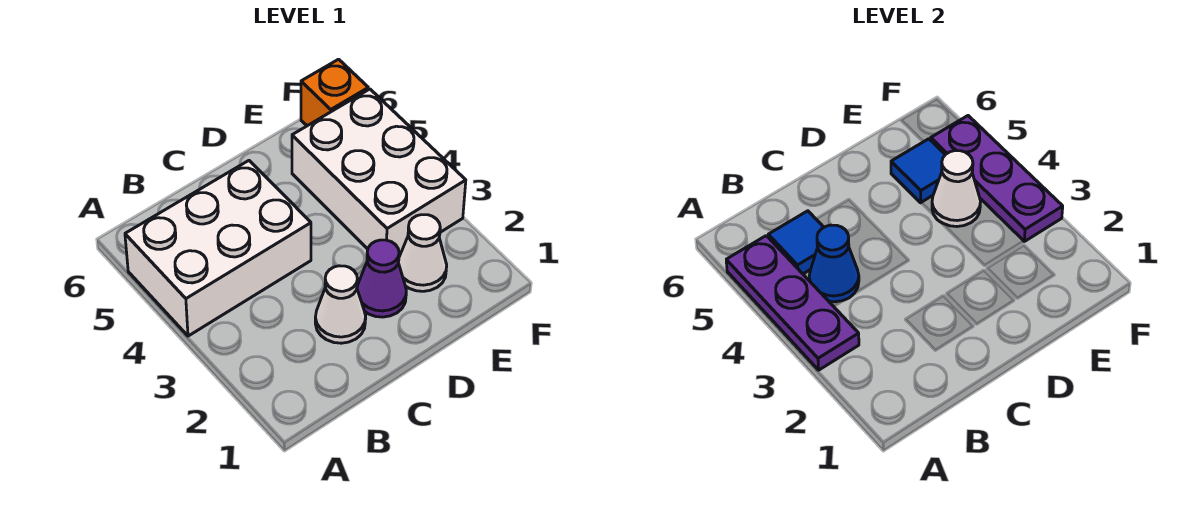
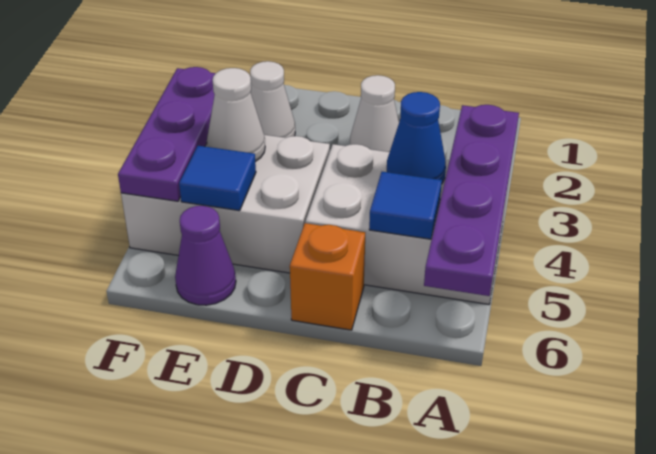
purple 1x3 plate [726,236,859,370] -> purple 1x4 plate [424,105,519,296]
purple 1x1 cone [357,240,406,317] -> purple 1x1 cone moved to [175,206,236,305]
white 2x3 brick [292,89,466,257] -> white 2x3 brick turned to [121,135,330,273]
orange 1x1 brick [301,59,368,126] -> orange 1x1 brick moved to [290,223,365,330]

